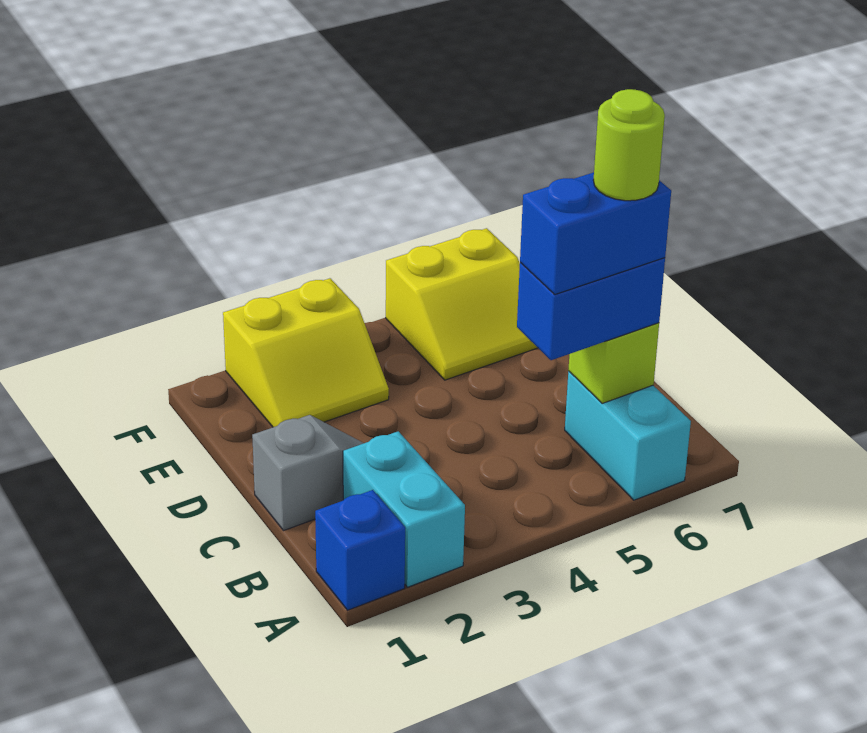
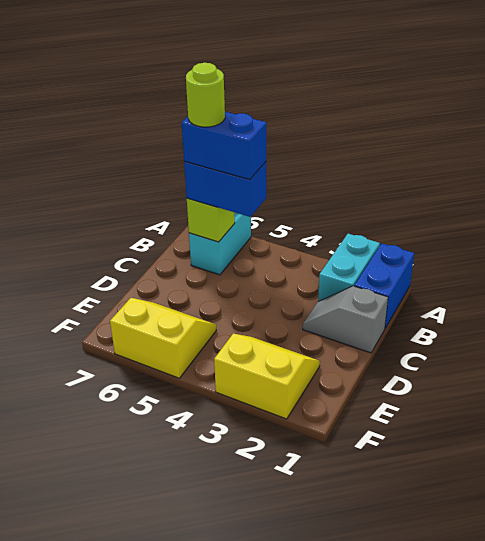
blue 1x1 brick [315,490,405,610] -> blue 1x2 brick [355,243,414,328]

